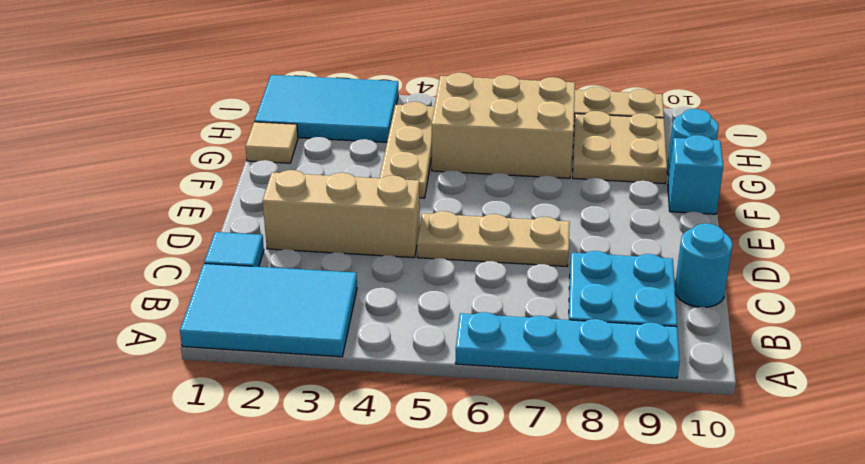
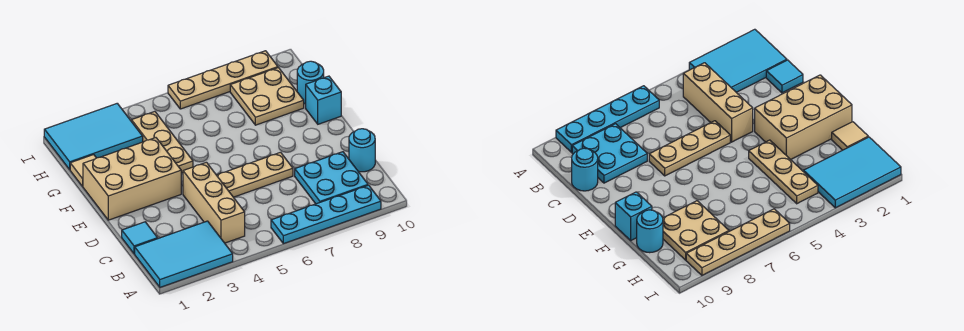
tan 1x3 brick [263,170,420,258] -> tan 1x3 brick turned to [183,162,245,243]
tan 2x3 brick [432,73,575,178] -> tan 2x3 brick moved to [83,138,181,220]

